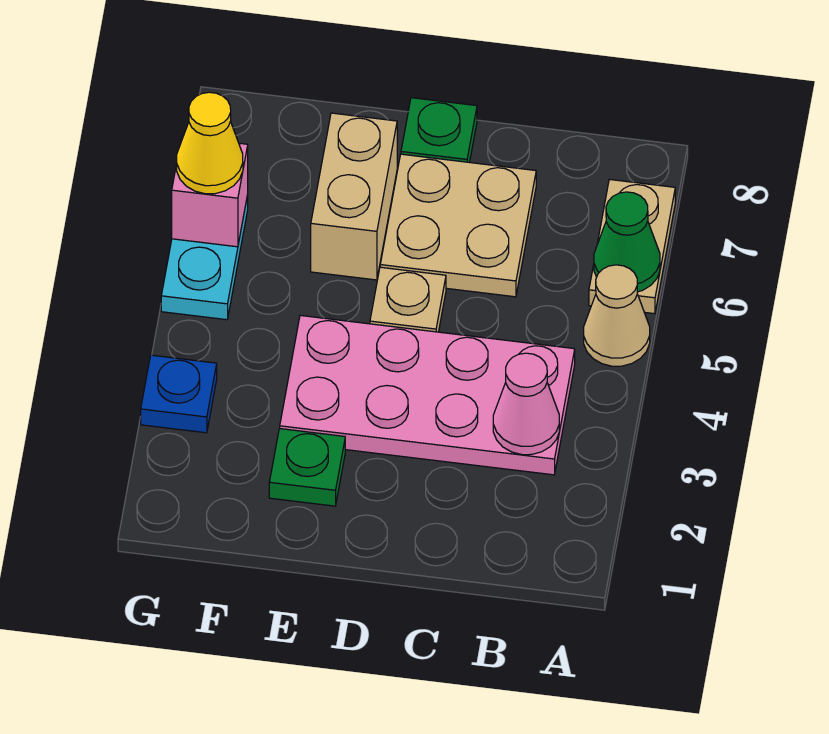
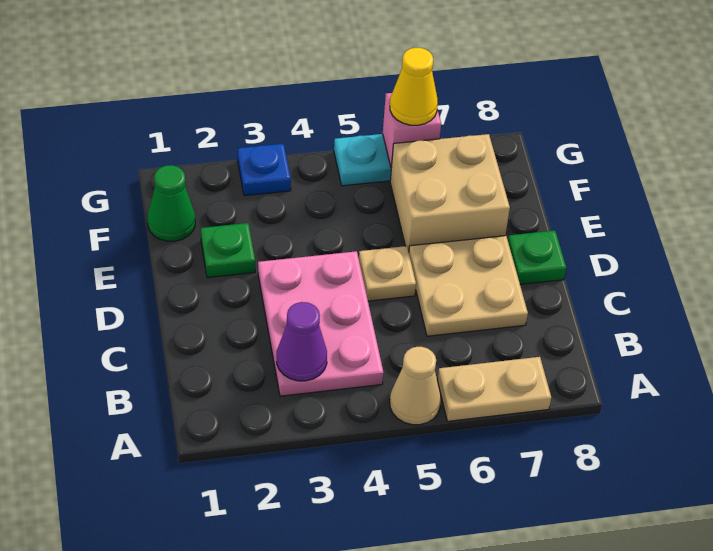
green 1x1 cone [594,192,660,292] -> green 1x1 cone moved to [147,165,195,241]
pink 2x4 plate [280,315,575,475] -> pink 2x3 plate [258,251,384,396]
pink 1x1 cone [493,353,559,455] -> purple 1x1 cone [277,302,327,381]
tan 1x2 brick [311,113,397,280] -> tan 2x2 brick [390,134,510,252]

